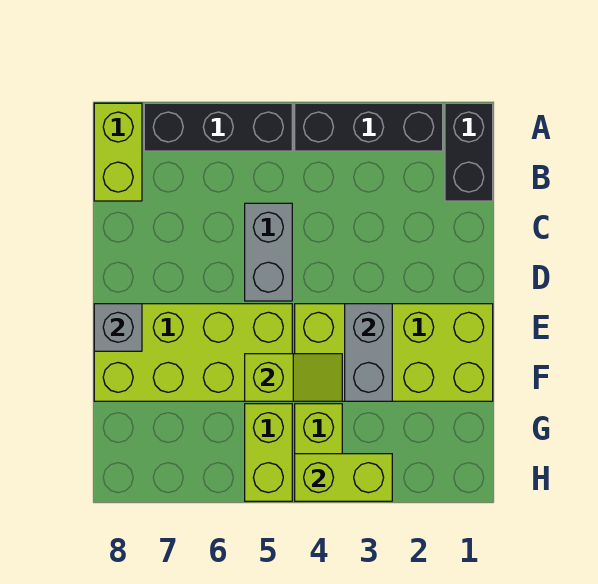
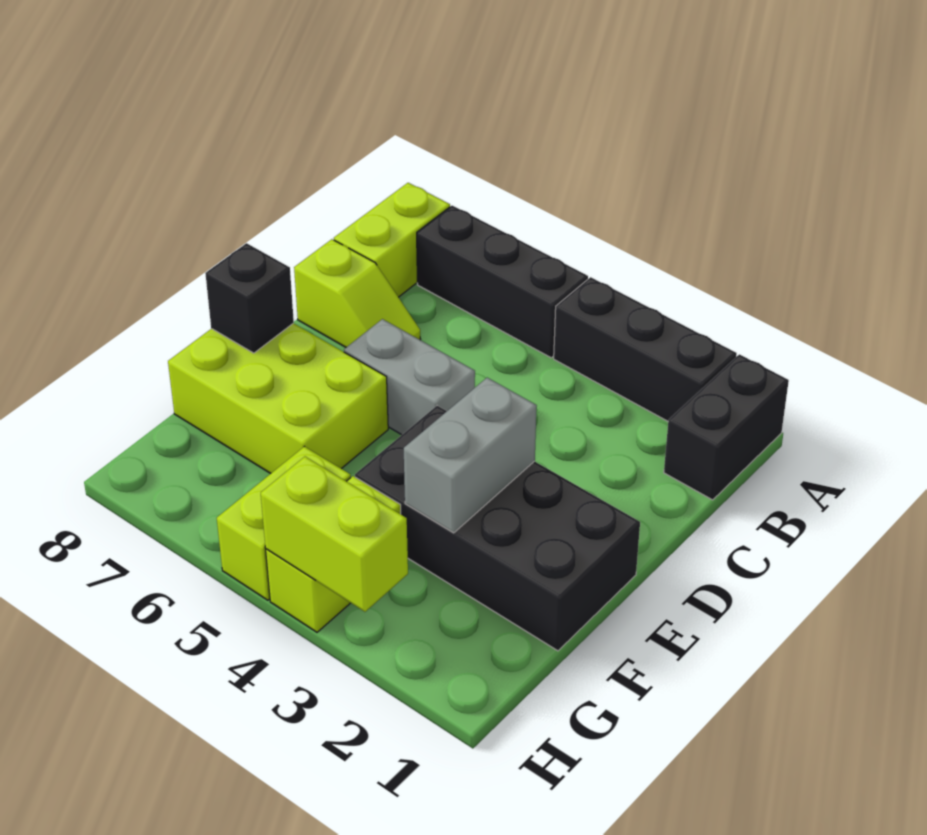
grey 1x2 brick [245,203,292,301] -> grey 1x2 brick turned to [344,319,475,435]
lime 2x4 brick [295,304,493,401] -> black 2x4 brick [355,406,640,651]
lime 2x4 brick [94,304,292,401] -> lime 2x3 brick [168,323,388,473]
grey 1x1 brick [94,304,142,351] -> black 1x1 brick [205,243,294,353]
lime 1x2 slope [245,354,342,401] -> lime 1x2 slope moved to [294,239,421,347]

